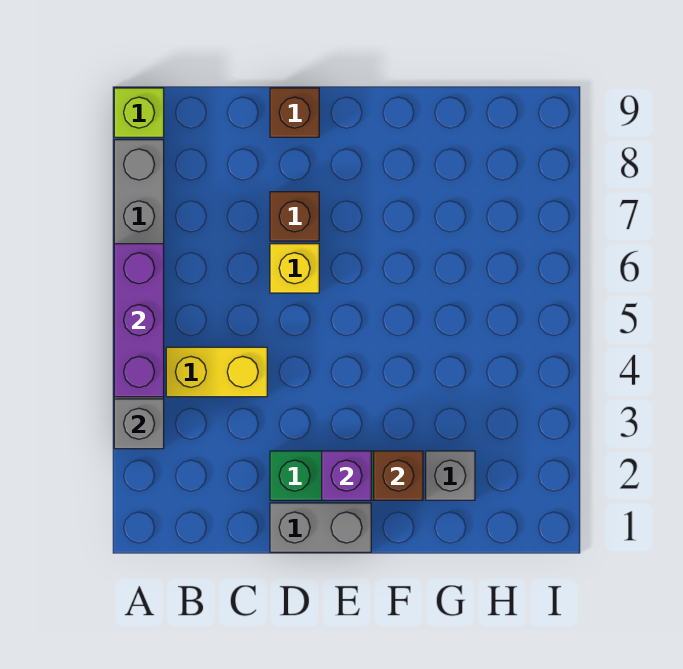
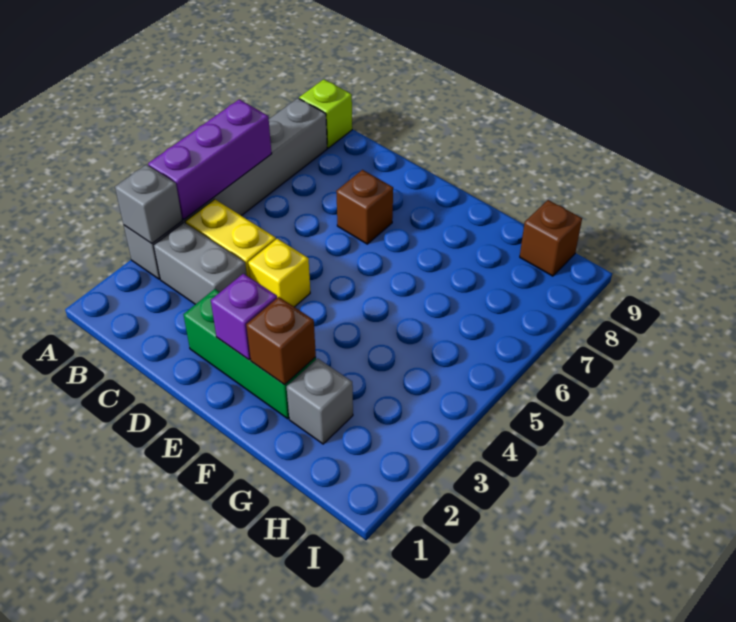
grey 1x2 brick [270,503,371,552] -> grey 1x2 brick moved to [154,223,247,304]
yellow 1x1 brick [270,244,319,293] -> yellow 1x1 brick moved to [248,239,310,307]
brown 1x1 brick [270,88,319,137] -> brown 1x1 brick moved to [520,200,582,276]

